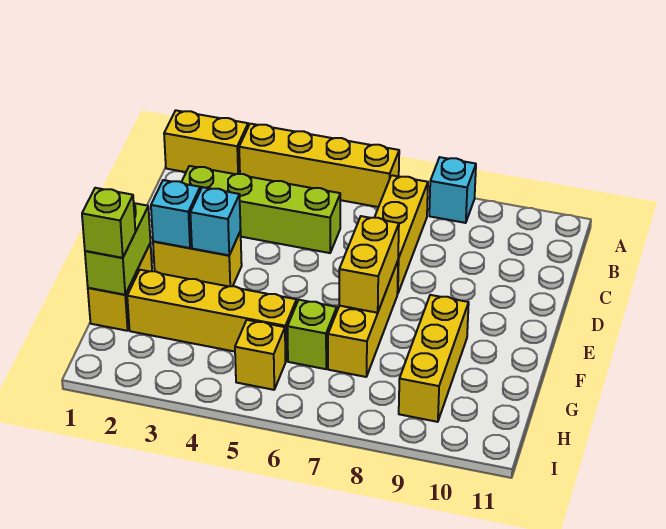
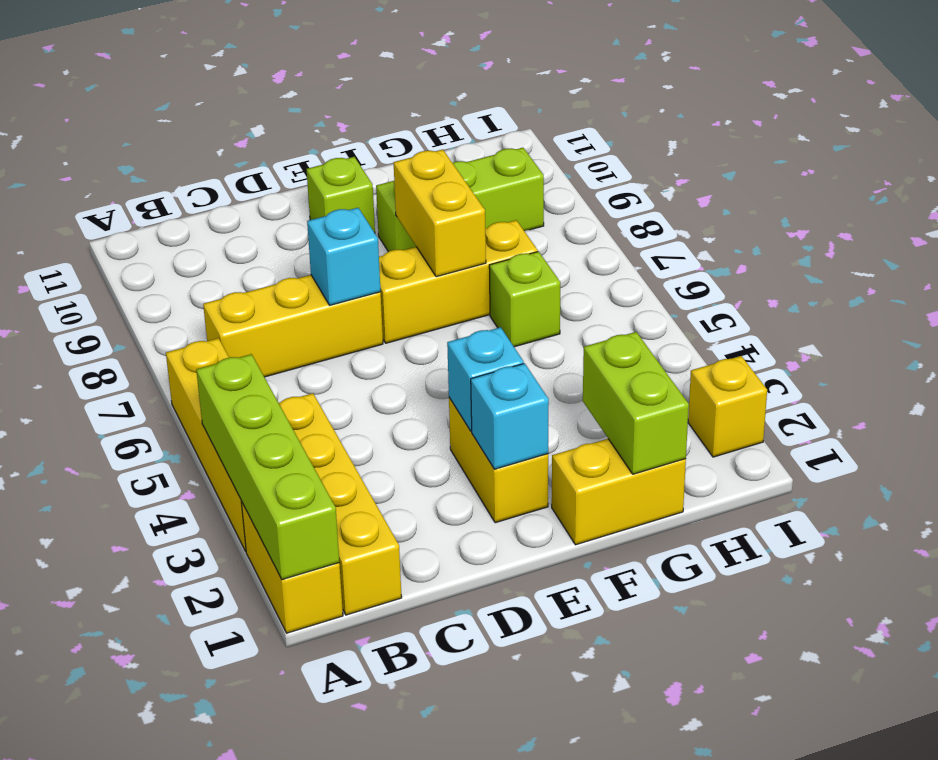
cyan 1x1 brick [429,157,476,223] -> cyan 1x1 brick moved to [307,208,381,305]
lime 1x4 brick [182,166,340,253] -> lime 1x4 brick moved to [196,354,339,580]
yellow 1x2 brick [339,216,399,313] -> yellow 1x2 brick turned to [394,150,486,277]
lime 1x2 brick [85,203,150,295] -> lime 1x2 brick turned to [583,332,689,474]
yellow 1x3 brick [399,295,469,422] -> lime 1x3 brick [376,148,544,252]
lime 1x1 brick [82,188,135,258] -> lime 1x1 brick moved to [307,157,375,233]
yellow 1x4 brick [127,270,297,361] -> yellow 1x4 brick moved to [279,393,402,615]
yellow 1x1 brick [235,320,286,390] -> yellow 1x1 brick moved to [688,356,767,457]

